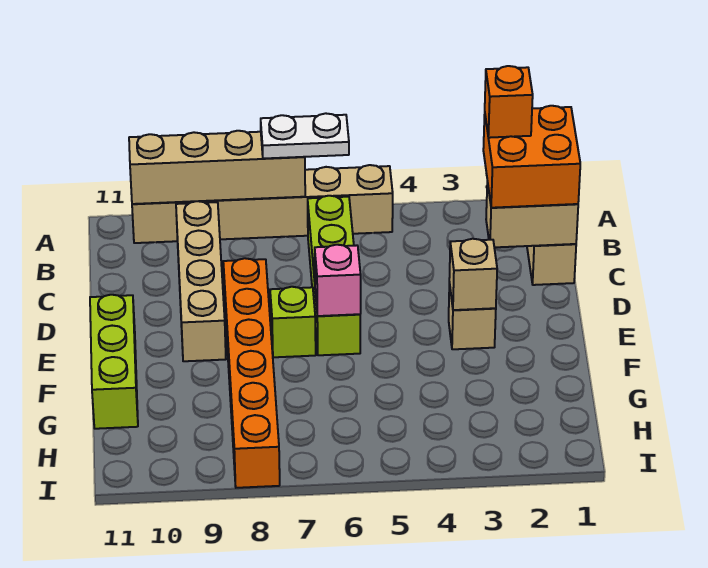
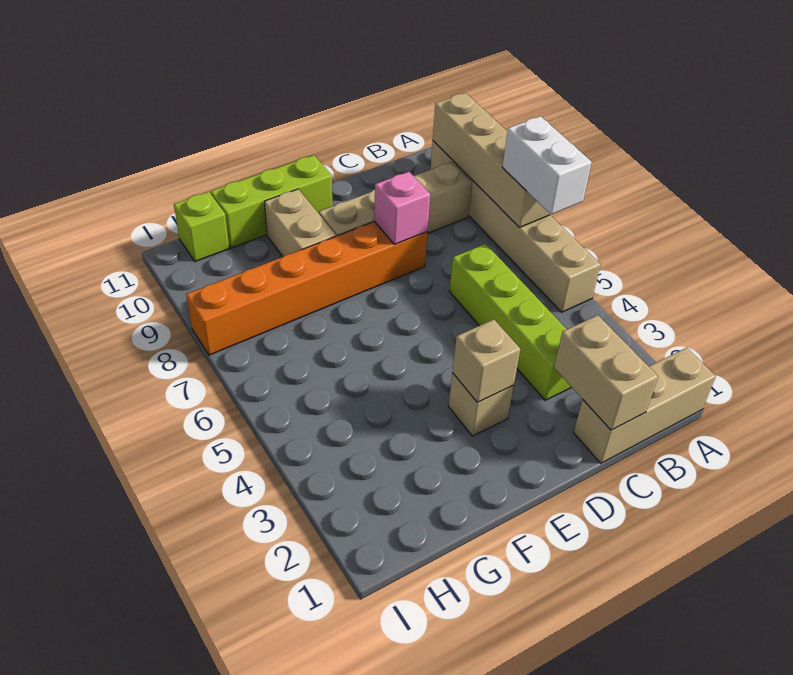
white 1x2 plate [261,113,349,159] -> white 1x2 brick [503,116,592,215]
orange 2x2 brick [483,106,580,208] -> none
orange 1x1 brick [485,66,533,138] -> none
lime 1x4 brick [308,196,360,355] -> lime 1x4 brick turned to [449,244,572,400]
pink 1x1 brick [315,245,361,316] -> pink 1x1 brick moved to [374,172,430,244]
lime 1x1 brick [270,287,316,357] -> lime 1x1 brick moved to [174,192,229,261]
none -> tan 1x2 brick [264,189,336,256]

